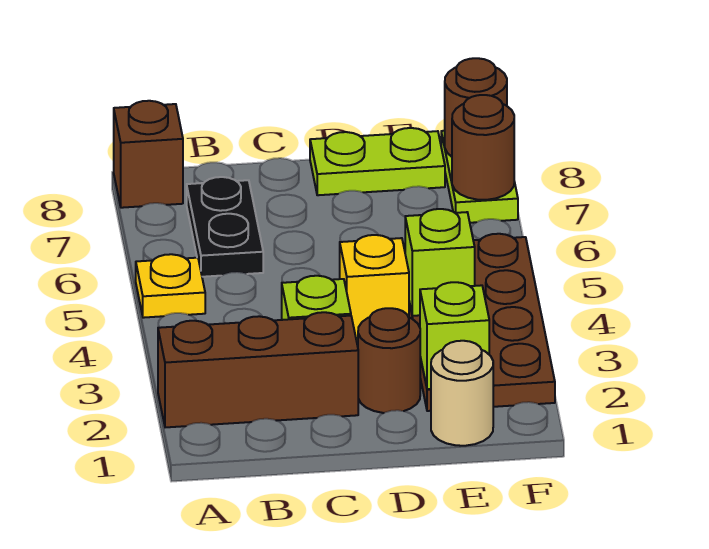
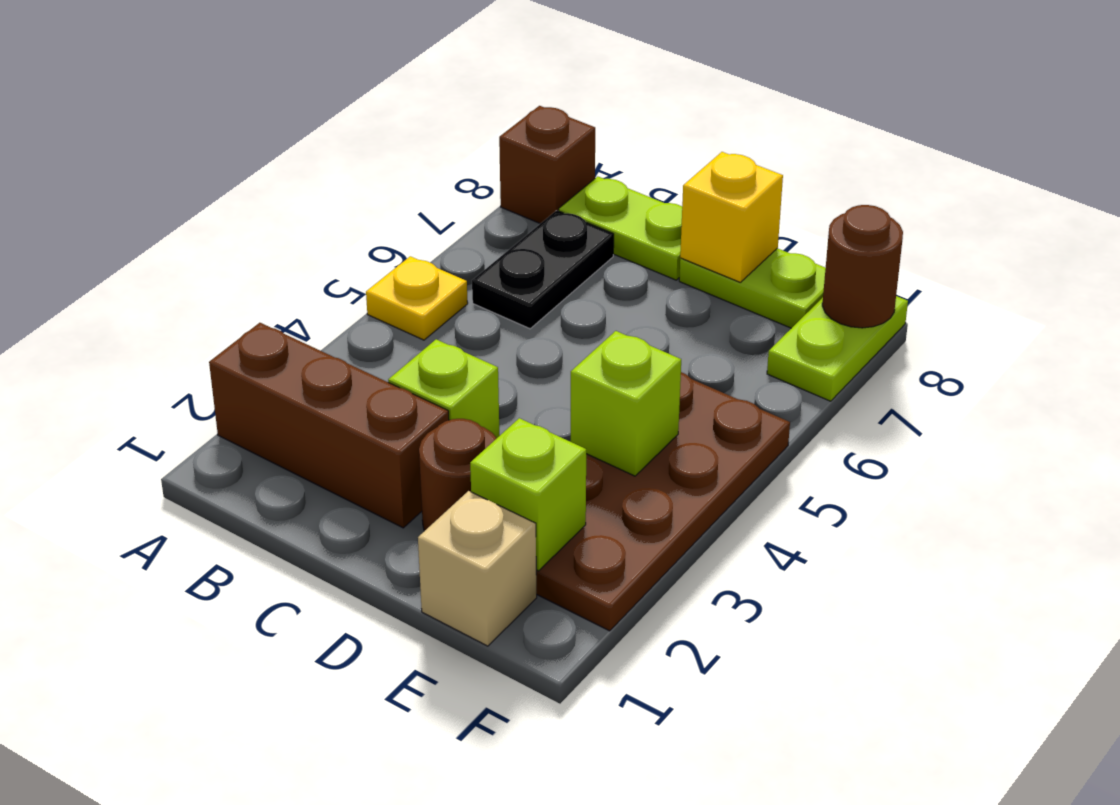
none -> lime 1x2 plate [559,176,682,280]
yellow 1x1 brick [340,235,409,341] -> yellow 1x1 brick moved to [680,152,783,283]
tan 1x1 round brick [431,341,493,446] -> tan 1x1 brick [418,491,537,646]
brown 1x1 round brick [452,95,514,200] -> none

